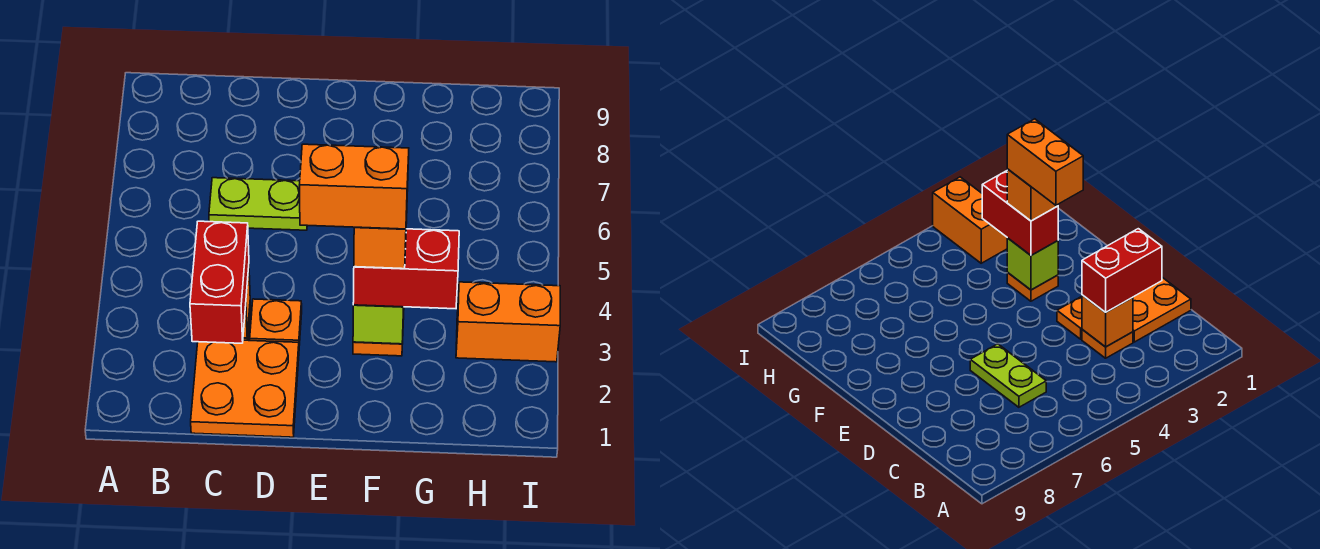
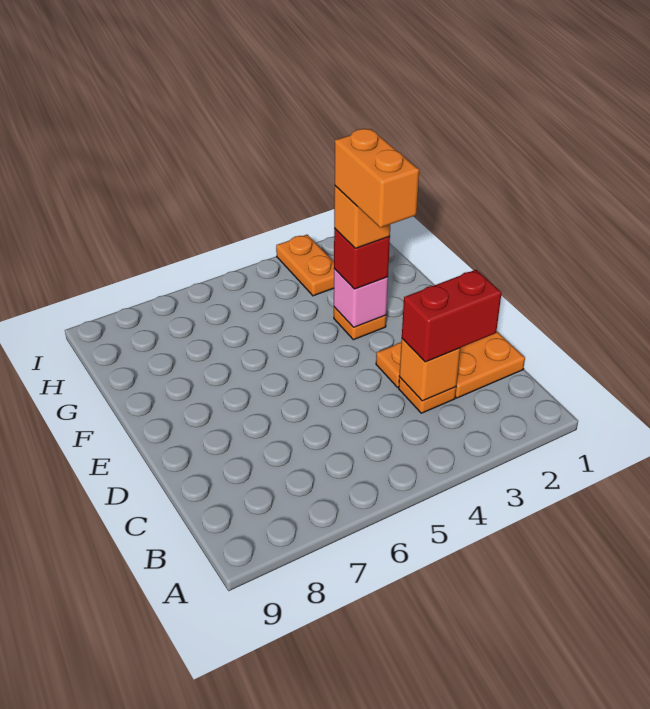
lime 1x2 plate [209,178,307,230] -> none
lime 1x1 brick [353,305,404,344] -> pink 1x1 brick [334,269,388,327]
red 1x2 brick [353,229,459,309] -> red 1x1 brick [334,228,390,289]
orange 1x2 brick [456,282,560,362] -> orange 1x2 plate [276,235,334,296]

